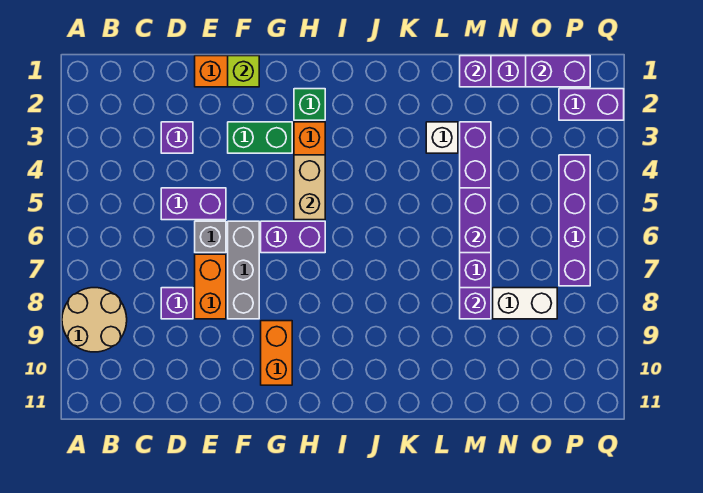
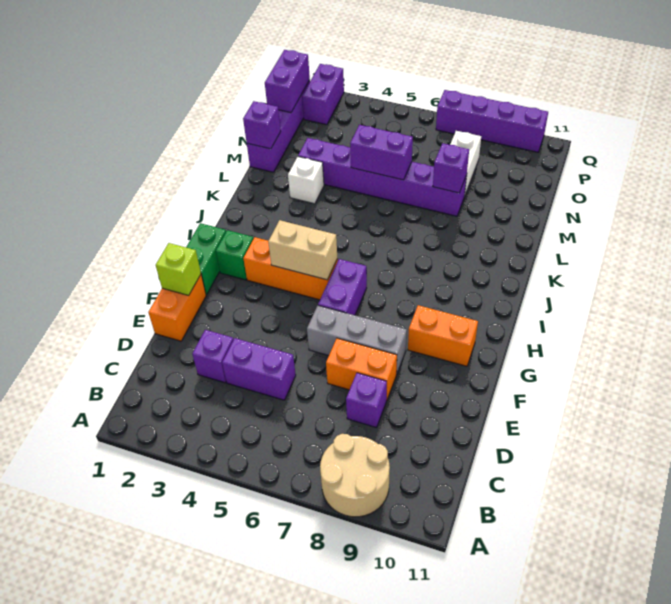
purple 1x2 brick [161,188,226,220] -> purple 1x2 brick turned to [222,338,296,400]
grey 1x1 brick [195,221,226,253] -> none
green 1x2 brick [228,122,292,153] -> green 1x2 brick moved to [186,223,226,295]
purple 1x4 brick [559,155,590,286] -> purple 1x4 brick moved to [436,90,548,152]

